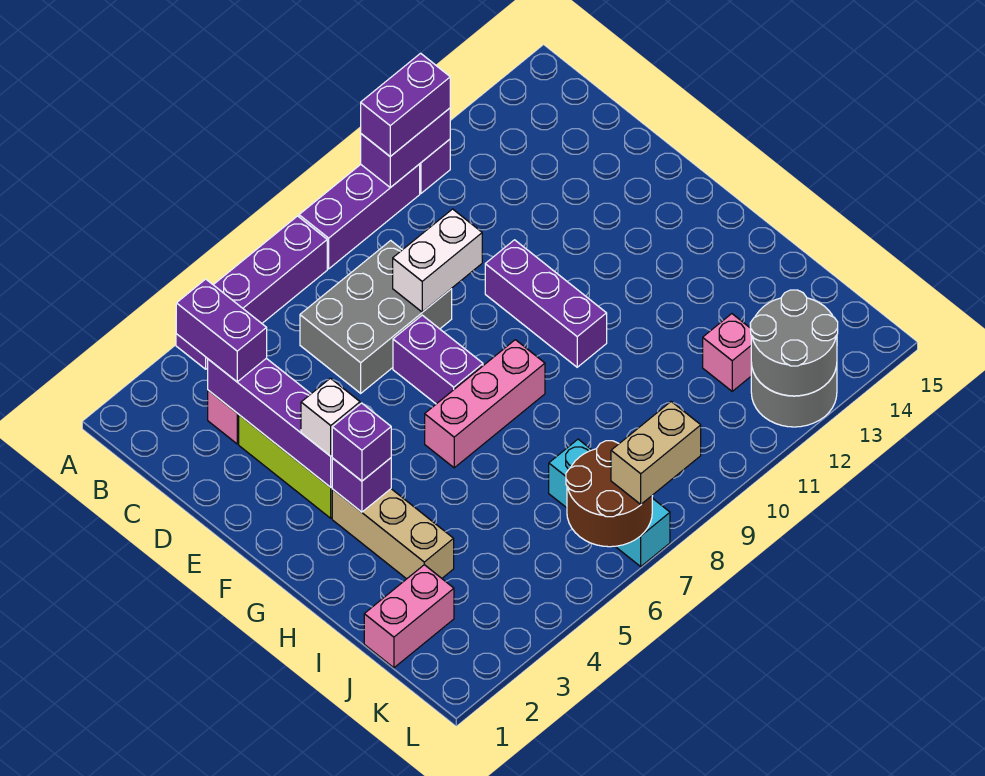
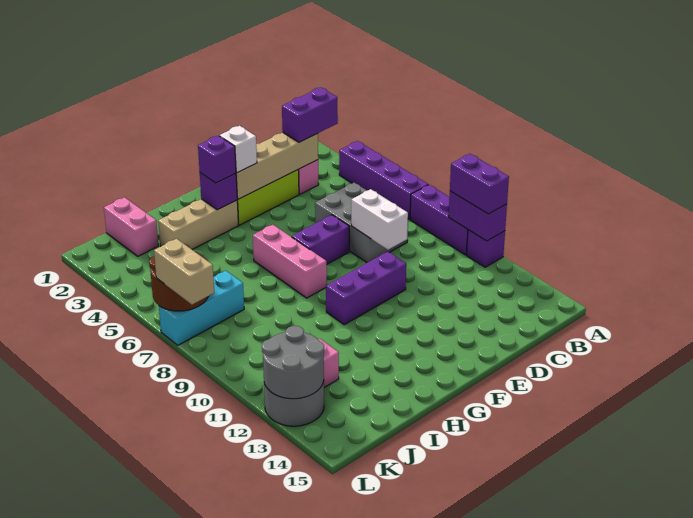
purple 1x4 brick [208,358,332,487] -> tan 1x4 brick [236,132,318,199]

